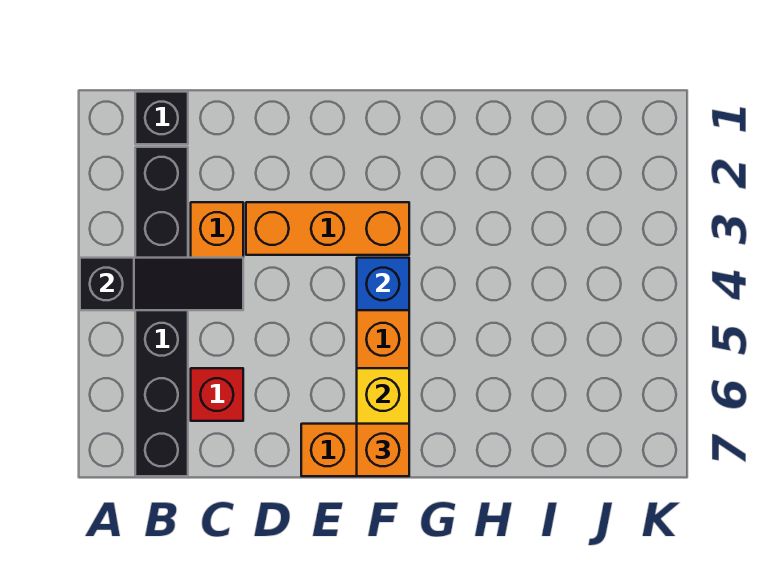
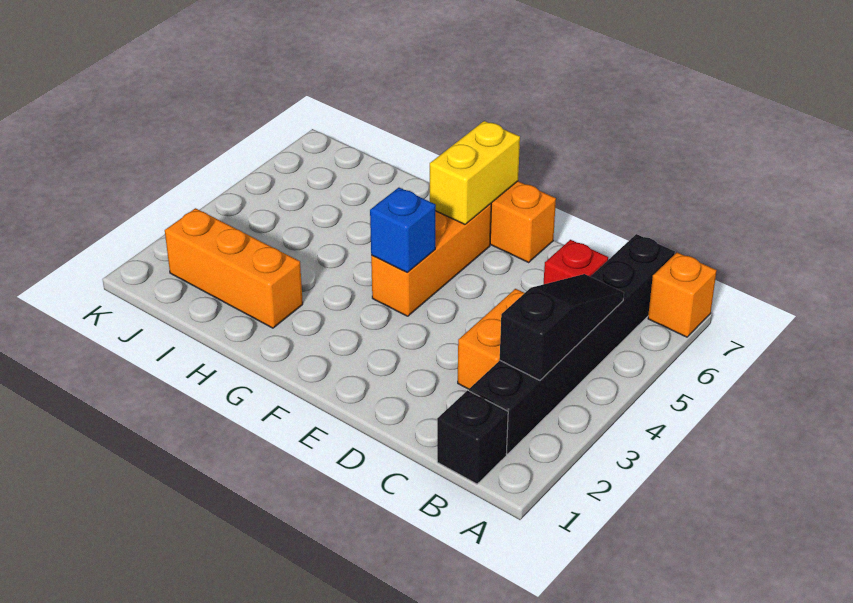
black 1x3 slope [80,258,243,310] -> black 1x3 slope turned to [500,274,624,380]
orange 1x3 brick [246,202,409,255] -> orange 1x3 brick moved to [165,208,303,328]
orange 1x1 brick [357,424,409,476] -> orange 1x1 brick moved to [648,252,717,337]

